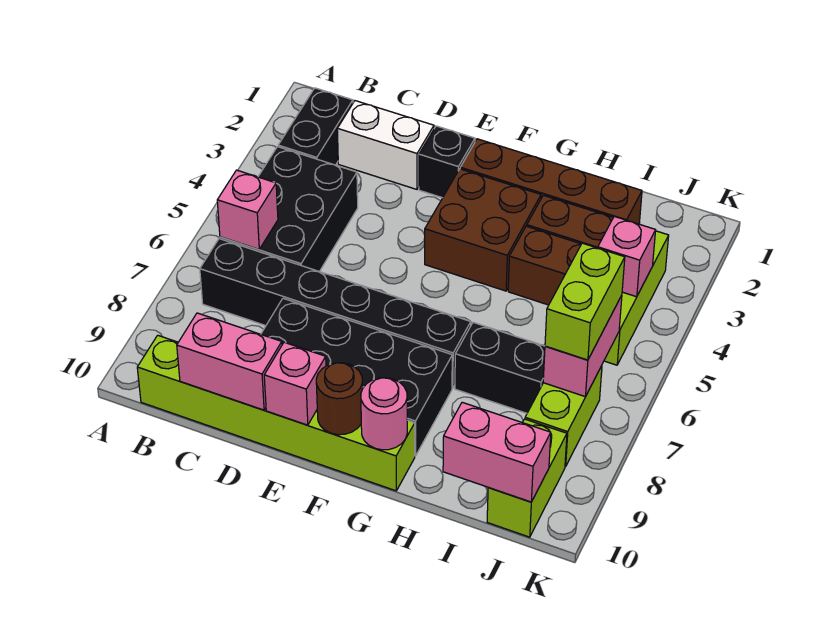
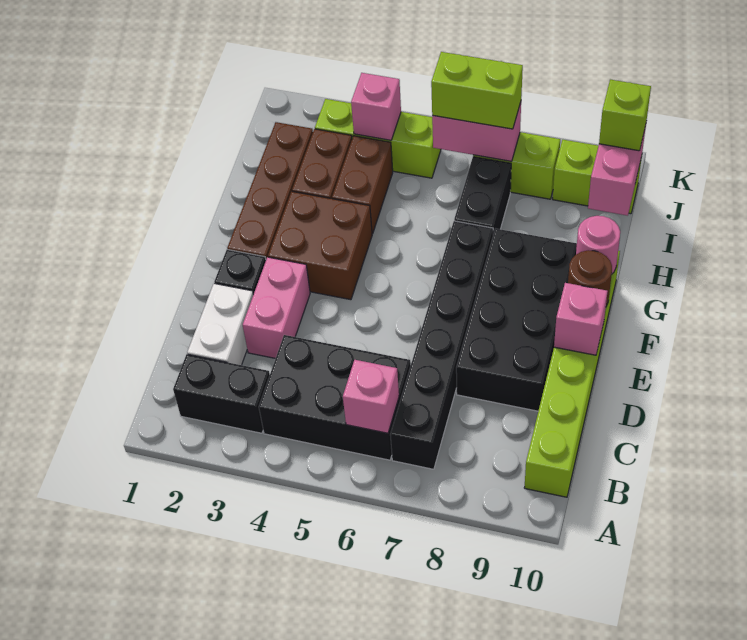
pink 1x2 brick [177,313,282,410] -> pink 1x2 brick moved to [243,257,310,358]
none -> lime 1x1 brick [599,80,651,151]

